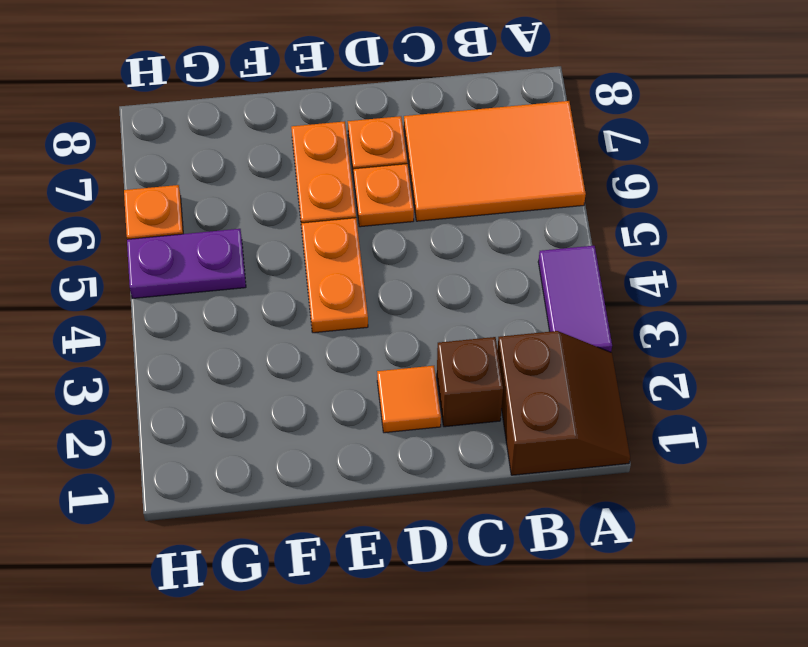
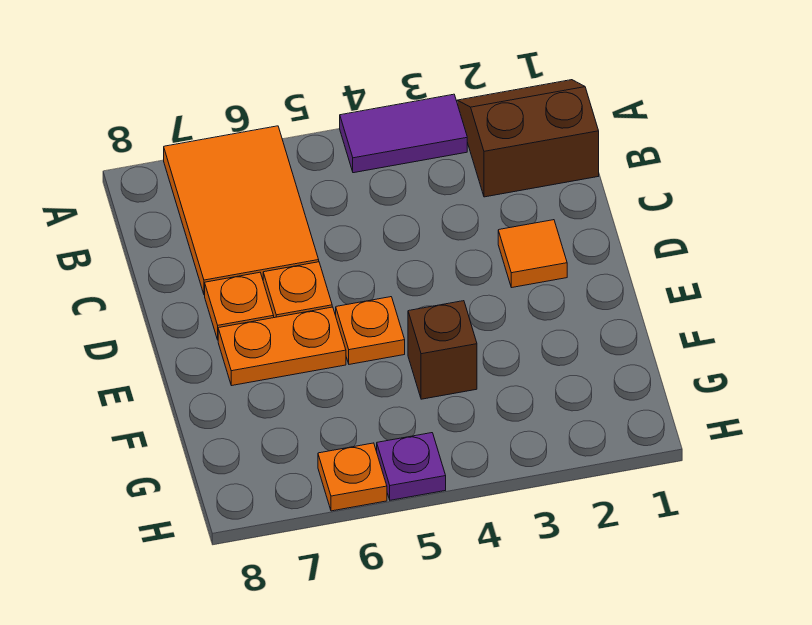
brown 1x1 brick [437,337,503,427] -> brown 1x1 brick moved to [408,301,477,399]
orange 1x2 plate [301,218,368,333] -> orange 1x1 plate [336,297,405,364]
purple 1x2 plate [127,229,246,299] -> purple 1x1 plate [377,433,446,500]

